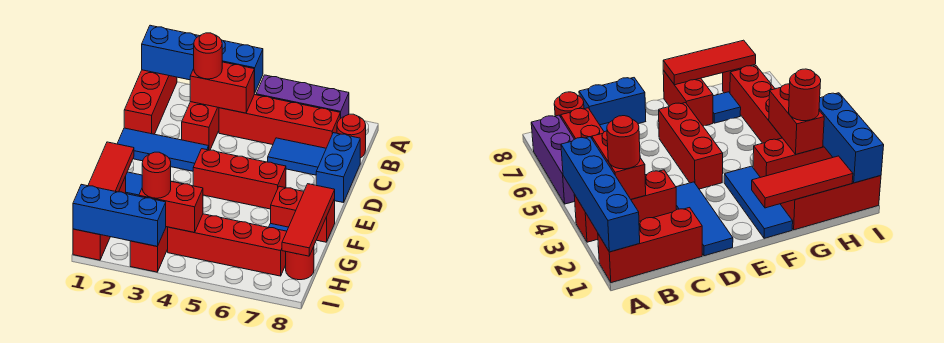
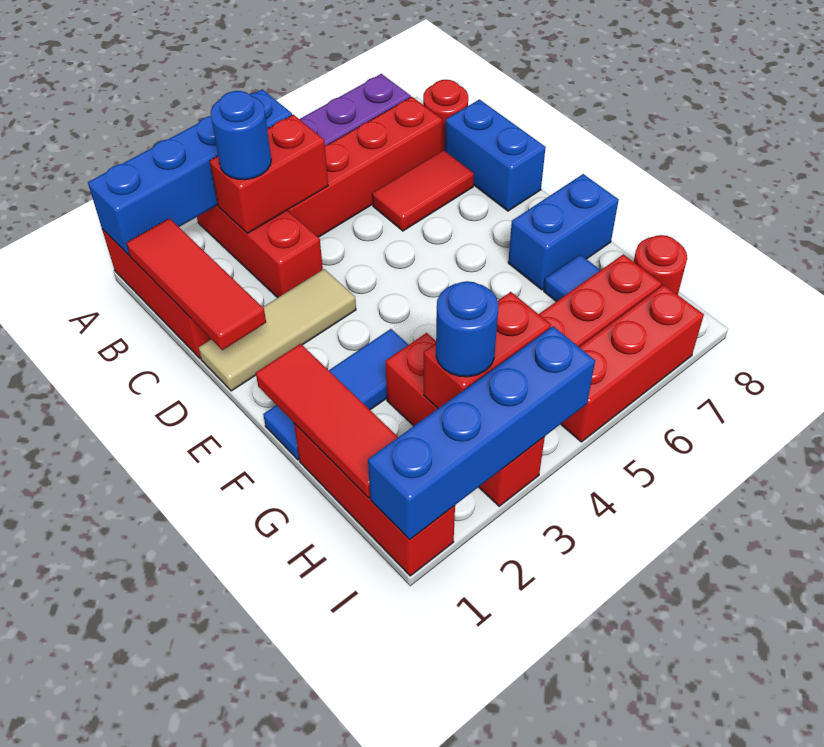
red 1x1 round brick [194,33,222,79] -> blue 1x1 round brick [211,91,271,180]
blue 1x2 tile [268,138,326,175] -> red 1x2 tile [372,150,474,231]
blue 1x3 tile [117,128,209,171] -> tan 1x3 tile [198,269,356,391]
red 1x3 brick [193,149,286,209] -> red 1x3 brick moved to [561,285,704,442]
red 1x2 brick [271,186,335,242] -> blue 1x2 brick [508,174,619,290]
red 1x3 tile [282,184,335,256] -> red 1x3 tile moved to [126,218,266,350]
red 1x1 round brick [142,152,171,198] -> blue 1x1 round brick [436,281,498,377]
blue 1x3 brick [73,184,166,246] -> blue 1x4 brick [368,326,595,540]

